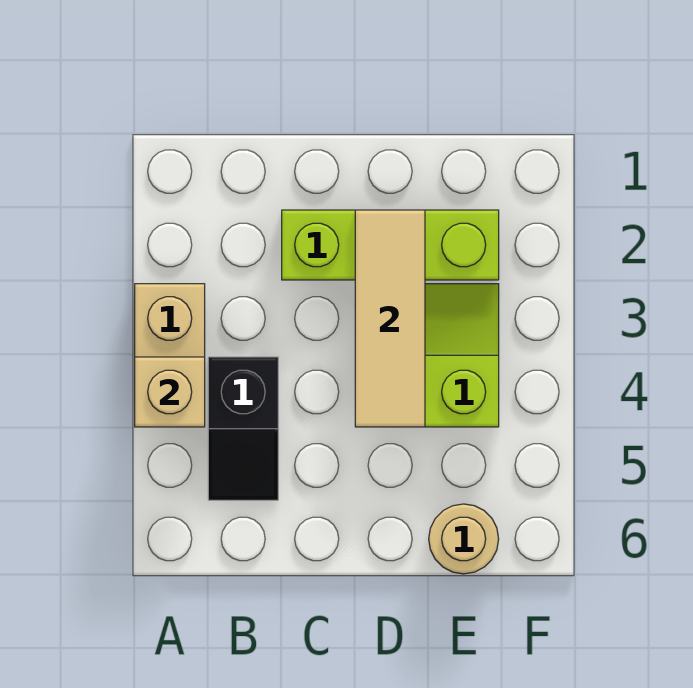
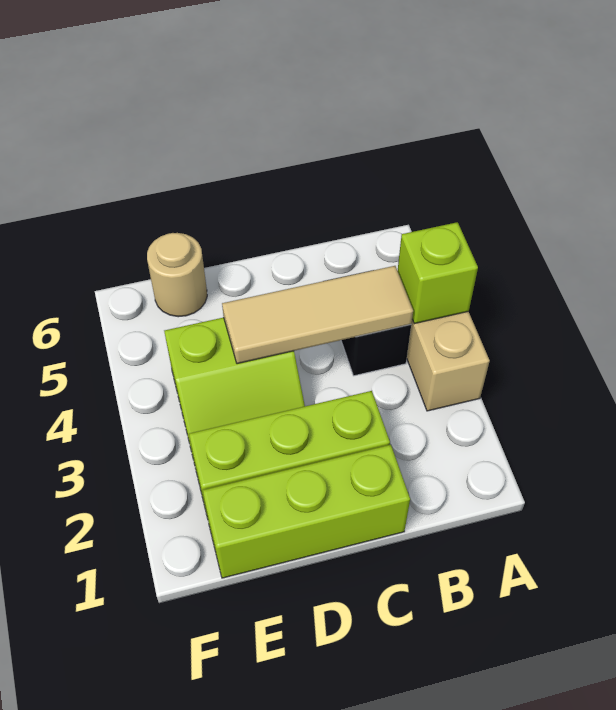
tan 1x1 brick [135,357,205,427] -> lime 1x1 brick [398,222,478,324]
none -> lime 1x3 brick [203,445,410,578]
tan 1x3 tile [355,210,425,427] -> tan 1x3 tile turned to [222,266,413,364]

